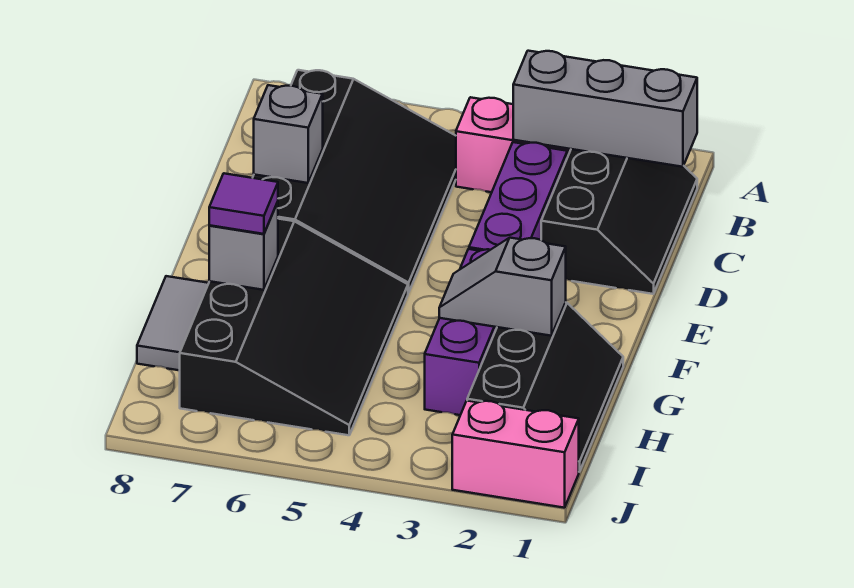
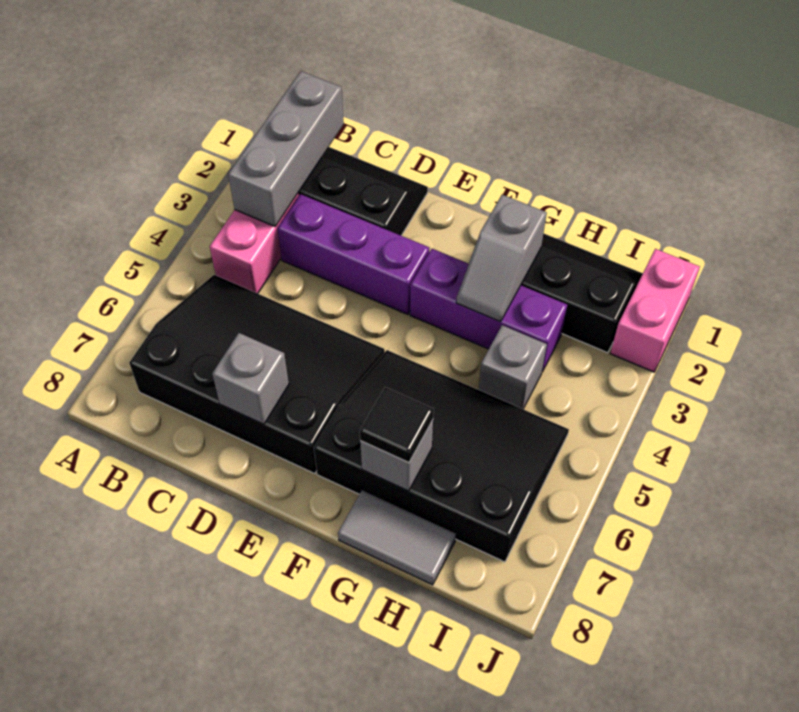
purple 1x1 tile [209,173,278,234] -> black 1x1 tile [360,387,434,463]
none -> grey 1x1 brick [478,325,547,409]

